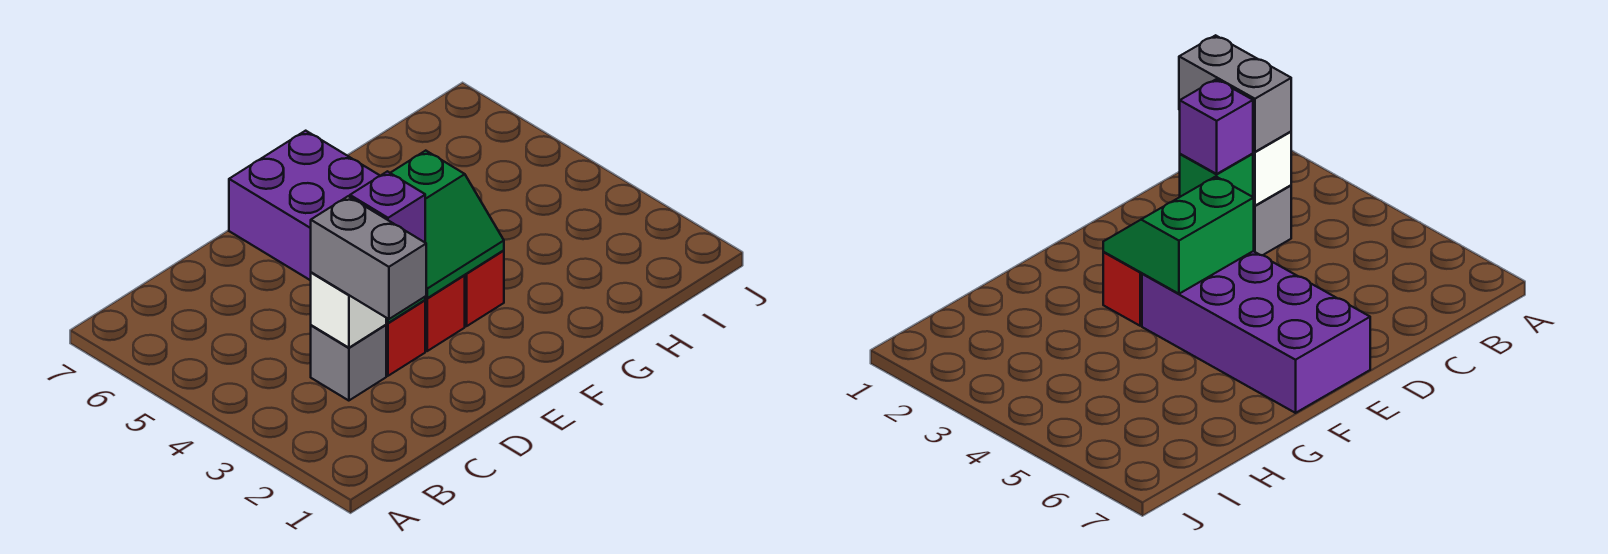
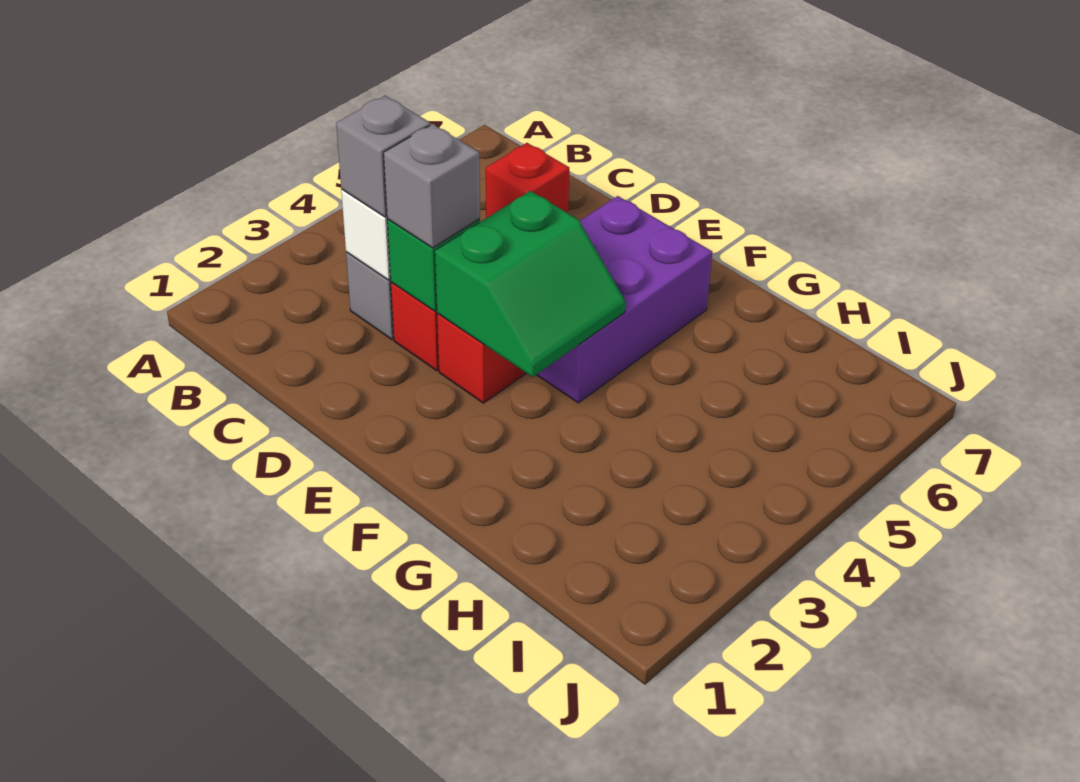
grey 1x2 brick [311,196,426,319] -> grey 1x1 brick [336,96,430,217]
purple 1x1 brick [350,171,425,242] -> grey 1x1 brick [384,124,480,248]
green 2x2 slope [391,151,504,298] -> green 2x2 slope turned to [435,191,626,377]
purple 2x4 brick [229,131,380,280] -> purple 2x3 brick [537,196,712,403]
red 1x1 brick [464,250,504,326] -> red 1x1 brick moved to [486,143,569,218]

